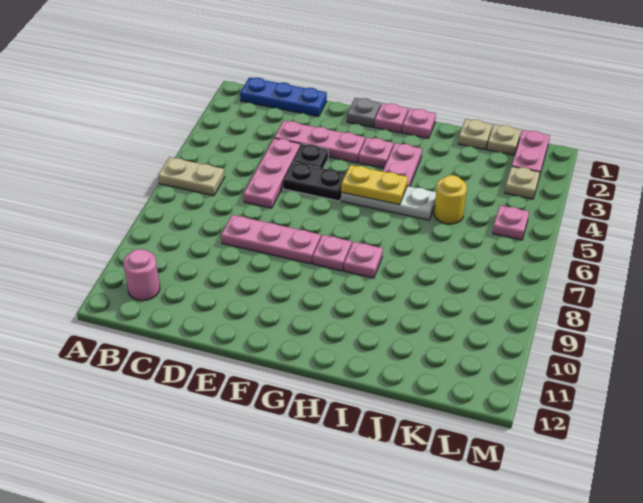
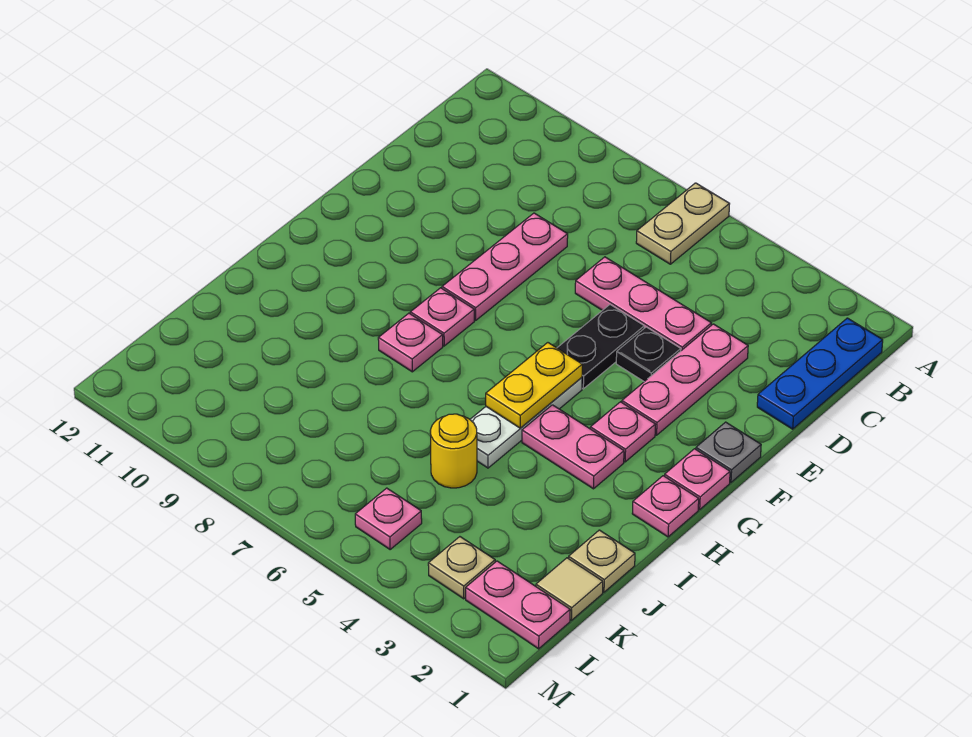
pink 1x1 round brick [123,249,160,301] -> none
tan 1x1 plate [487,125,521,155] -> tan 1x1 tile [536,558,603,620]

